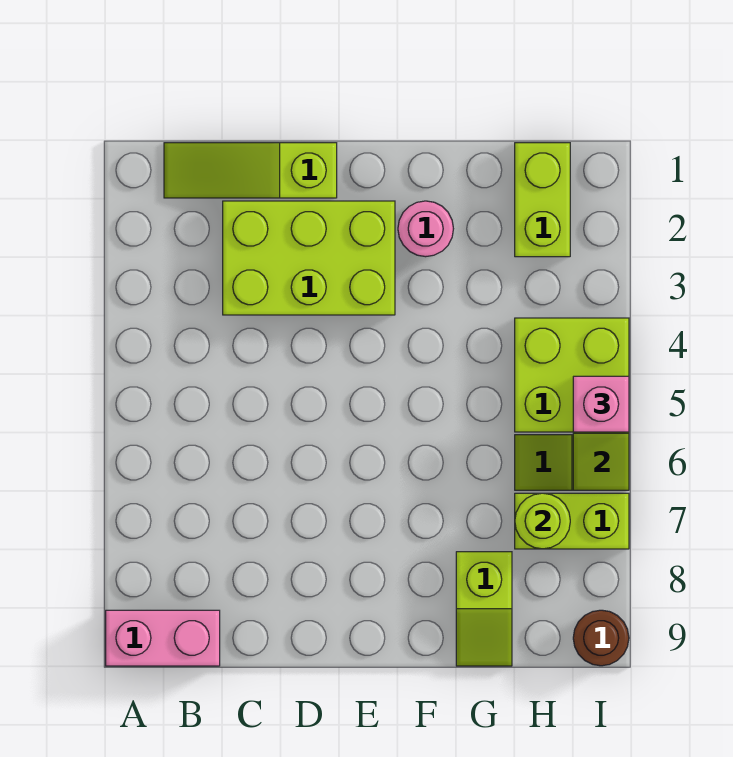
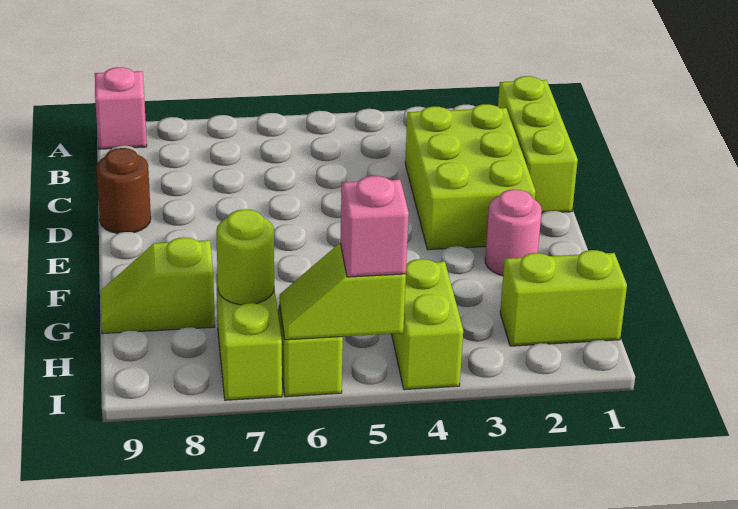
pink 1x2 brick [106,610,220,666] -> pink 1x1 brick [95,67,147,149]
lime 1x3 slope [164,143,337,198] -> lime 1x3 brick [498,76,578,213]
lime 2x2 brick [515,318,629,432] -> lime 1x2 brick [392,259,463,390]
brown 1x1 round brick [573,610,629,666] -> brown 1x1 round brick moved to [96,148,151,234]

